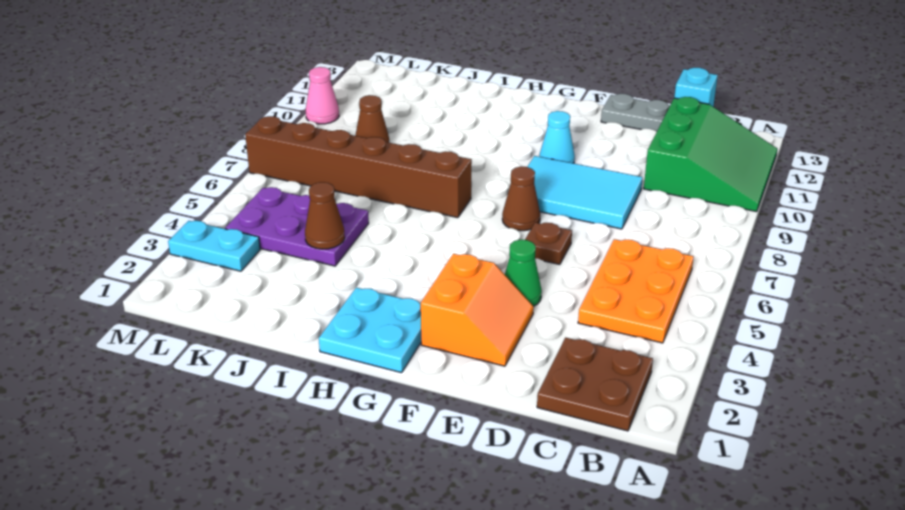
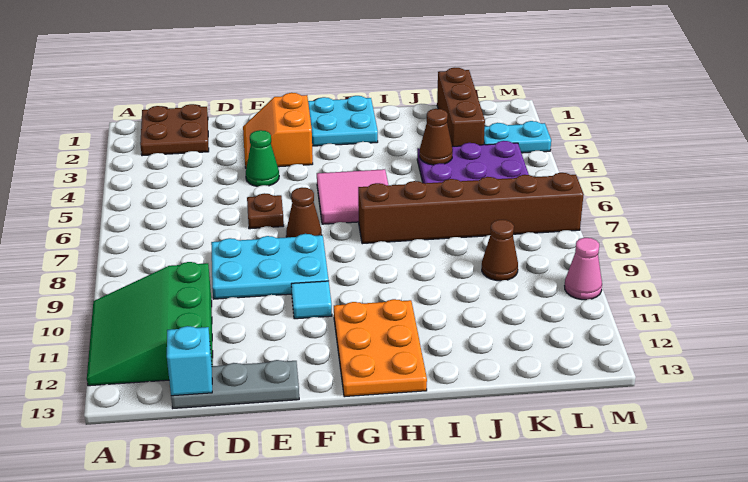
orange 2x3 plate [578,239,694,343] -> orange 2x3 plate moved to [334,299,427,397]
cyan 2x3 tile [527,156,643,229] -> cyan 2x3 plate [211,234,329,299]
cyan 1x1 cone [539,111,575,163] -> cyan 1x1 tile [291,281,332,319]
none -> pink 2x2 tile [317,169,388,224]
none -> brown 1x3 brick [437,68,485,146]

